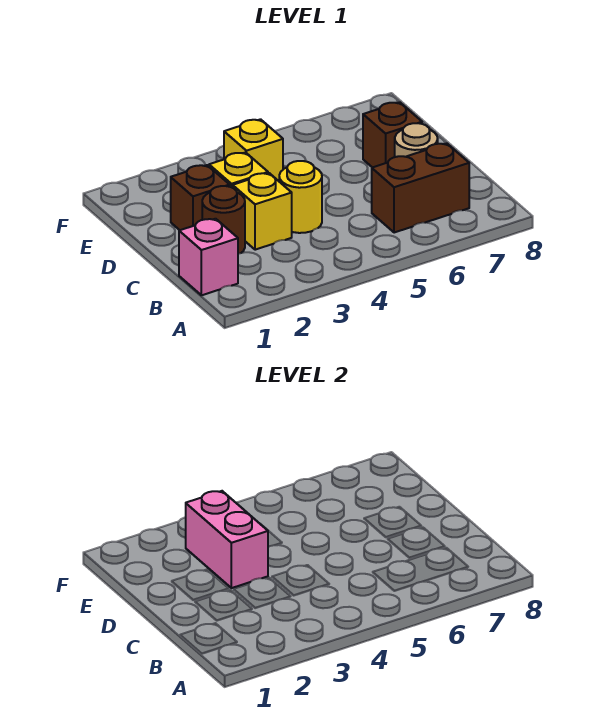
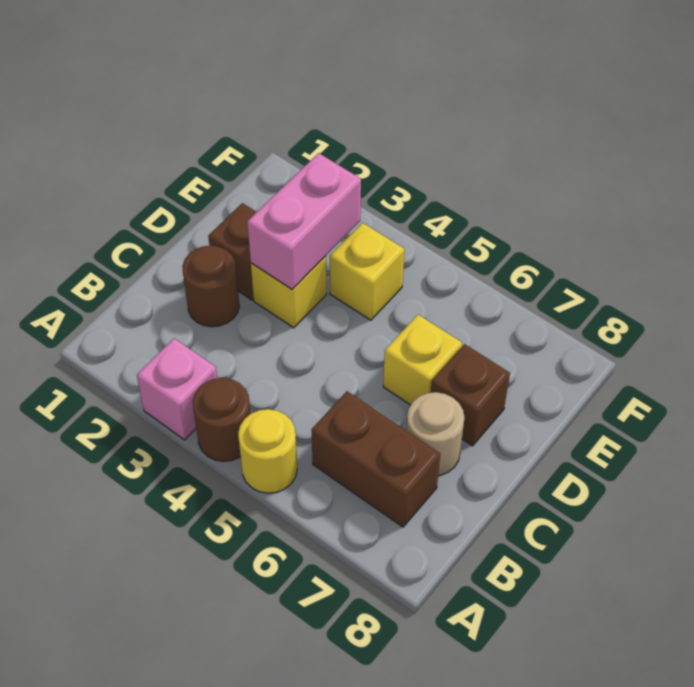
none -> brown 1x1 round brick [193,378,250,462]
pink 1x1 brick [179,219,238,295] -> pink 1x1 brick moved to [137,338,217,440]
yellow 1x1 brick [233,173,292,250] -> yellow 1x1 brick moved to [383,315,462,405]
yellow 1x1 round brick [279,161,322,233] -> yellow 1x1 round brick moved to [238,409,297,493]

